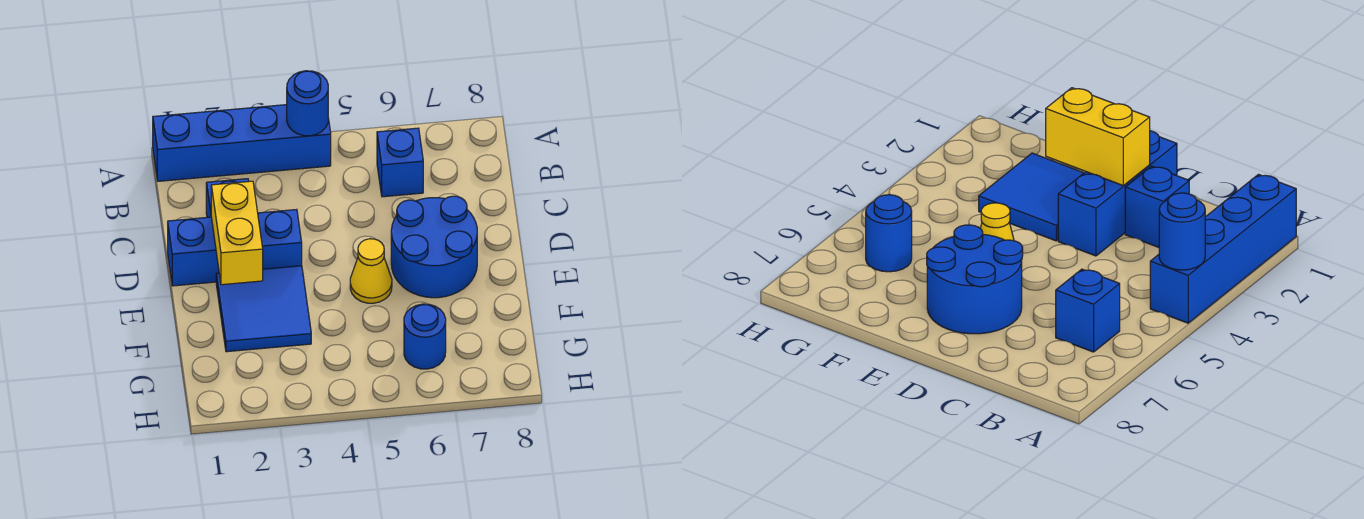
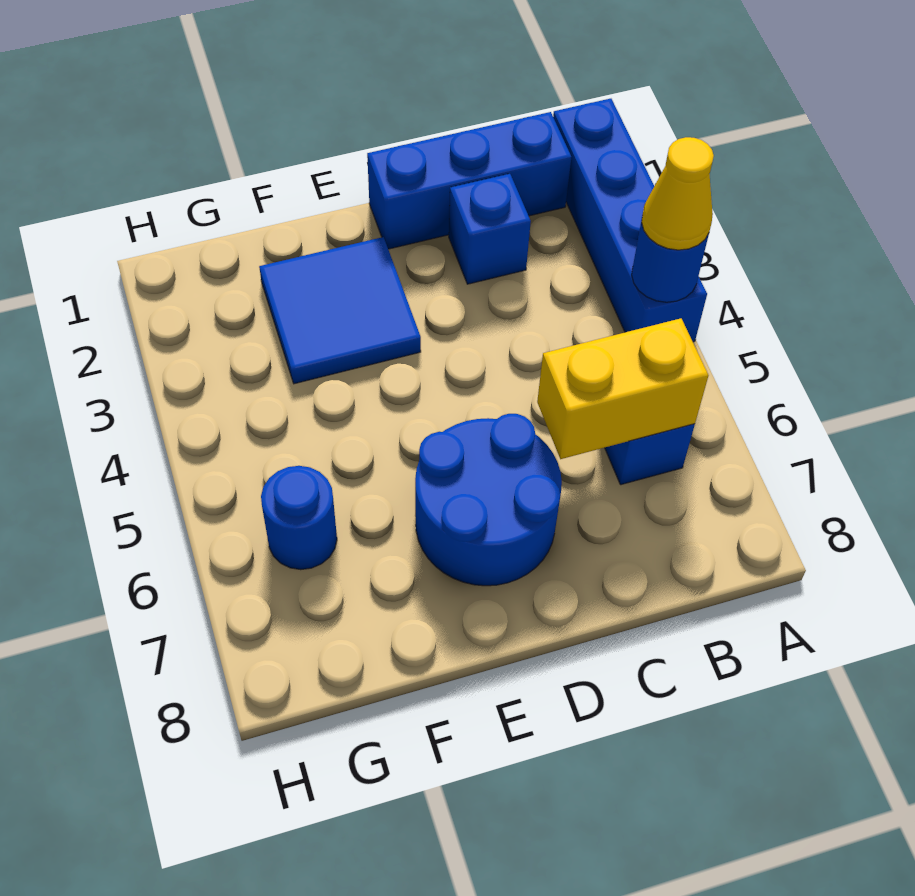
blue 1x3 brick [168,209,302,286] -> blue 1x3 brick turned to [367,112,571,249]
yellow 1x2 brick [211,181,263,285] -> yellow 1x2 brick moved to [537,318,708,459]
yellow 1x1 cone [350,239,392,303] -> yellow 1x1 cone moved to [642,137,714,250]

